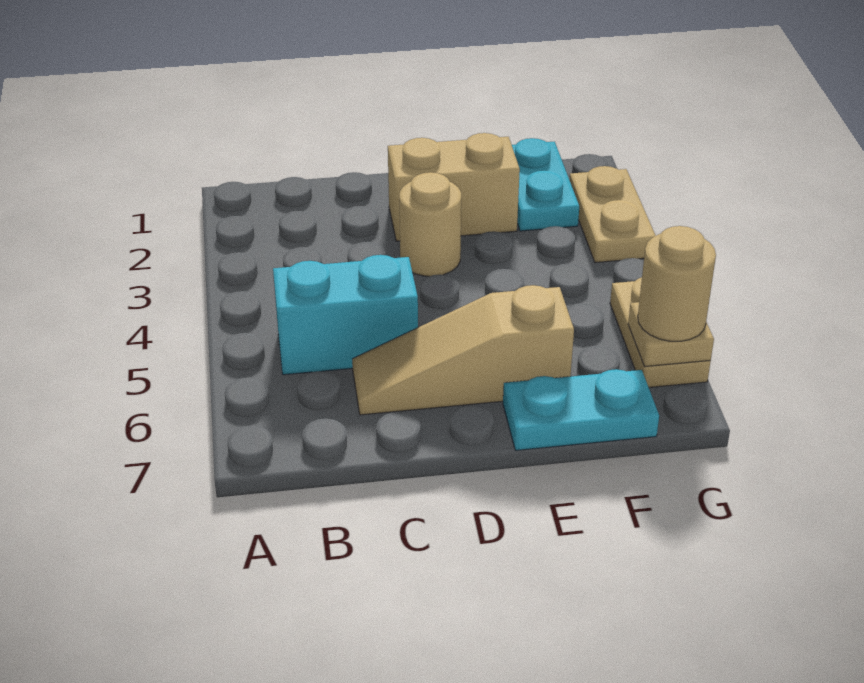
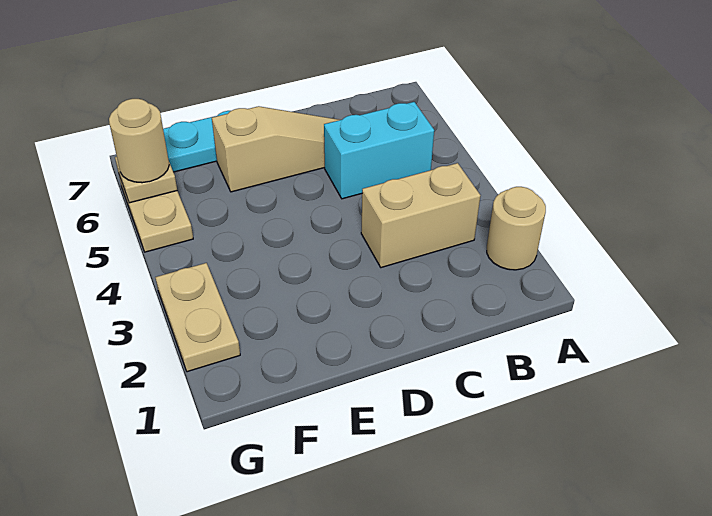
tan 1x2 brick [388,133,520,241] -> tan 1x2 brick moved to [361,163,480,268]
tan 1x1 round brick [399,172,461,276] -> tan 1x1 round brick moved to [487,187,546,270]
cyan 1x2 plate [512,138,579,231] -> none

